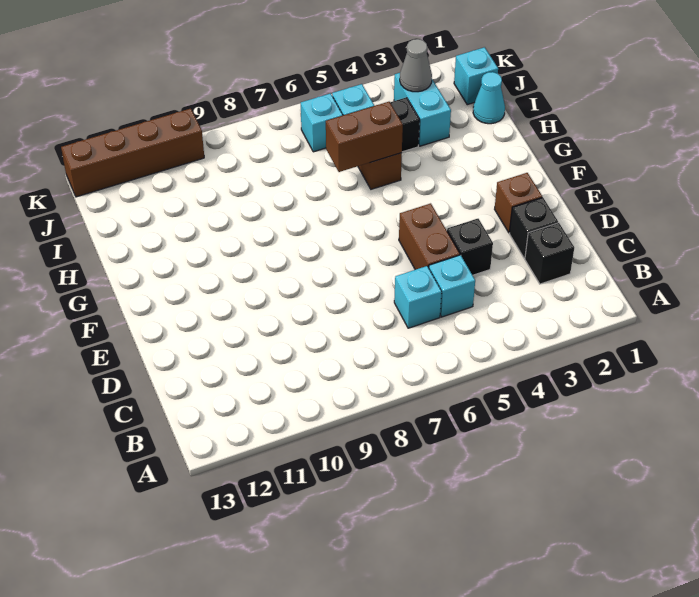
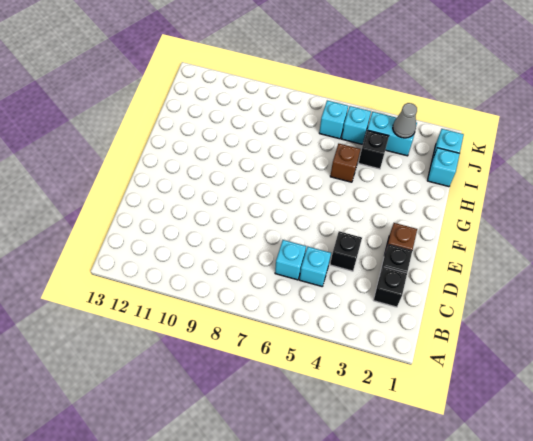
brown 1x2 brick [399,203,460,270] -> none
brown 1x2 brick [326,102,403,172] -> none
cyan 1x1 cone [473,72,505,124] -> cyan 1x1 brick [427,148,460,187]
cyan 1x2 brick [394,73,451,146] -> cyan 1x2 brick turned to [367,112,417,156]
brown 1x4 brick [61,108,204,197] -> none

